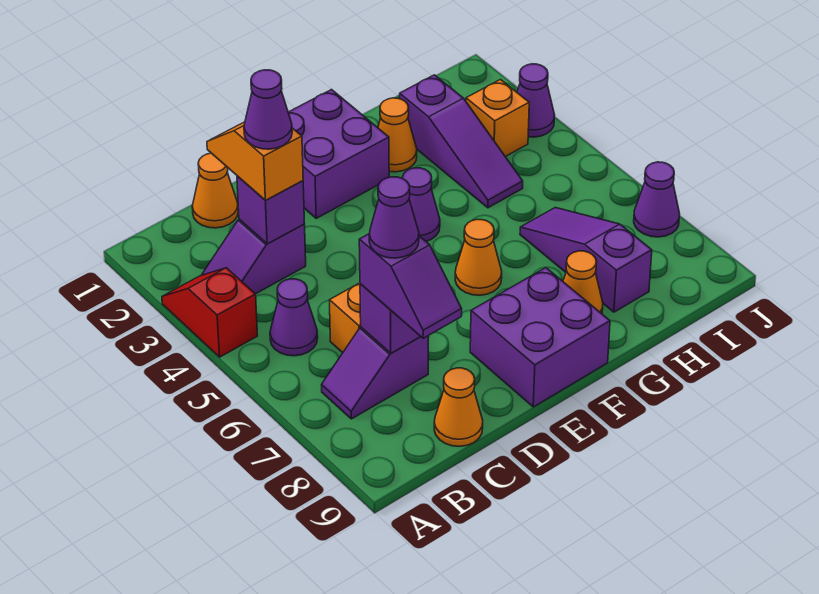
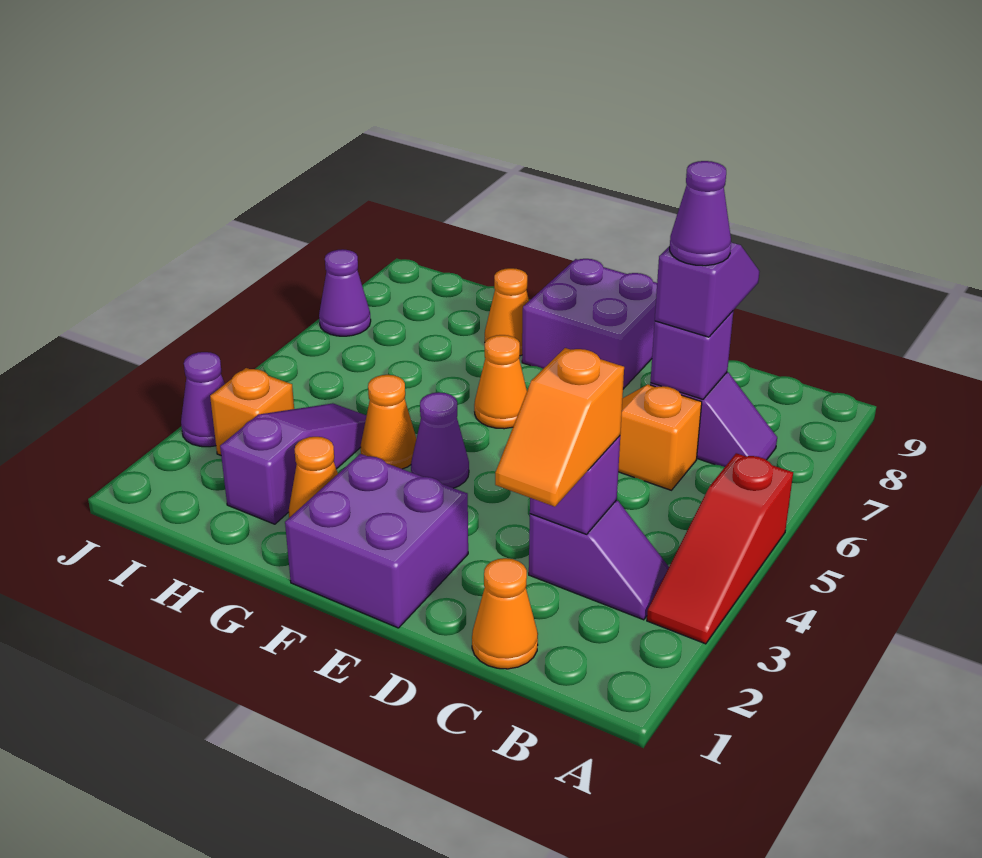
red 1x2 slope [162,268,257,357] -> red 1x3 slope [647,453,793,644]
purple 1x1 cone [270,279,318,356] -> none
purple 1x1 cone [244,70,292,149] -> none
orange 1x1 cone [434,368,483,446] -> orange 1x1 cone moved to [361,375,416,469]
purple 1x3 slope [520,208,652,312] -> none

